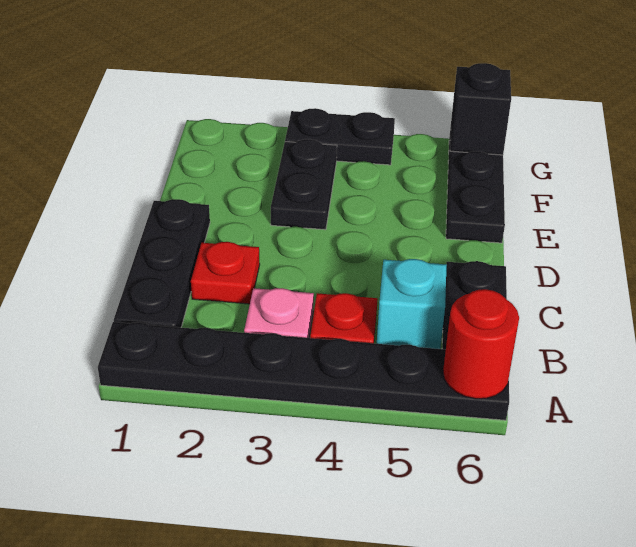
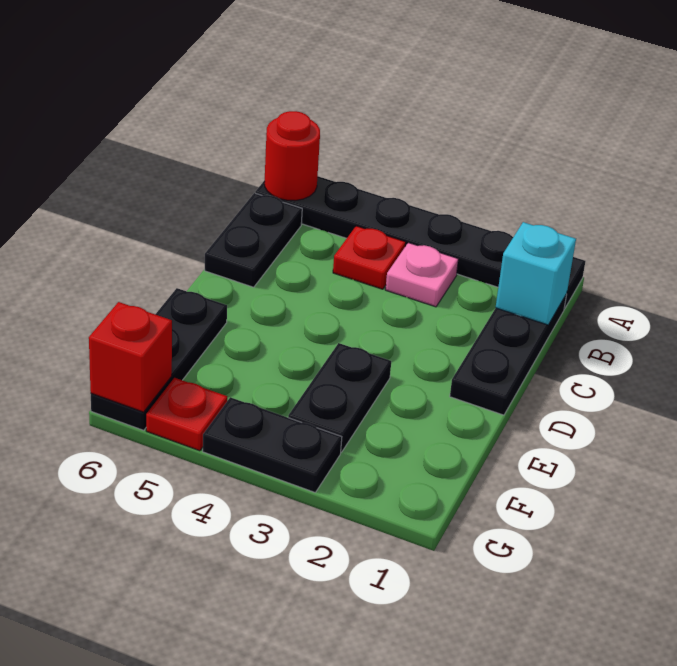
cyan 1x1 brick [377,259,447,349] -> cyan 1x1 brick moved to [496,222,576,325]
red 1x1 plate [191,242,260,304] -> red 1x1 plate moved to [146,378,227,451]
black 1x1 brick [450,63,511,155] -> red 1x1 brick [89,302,172,412]

